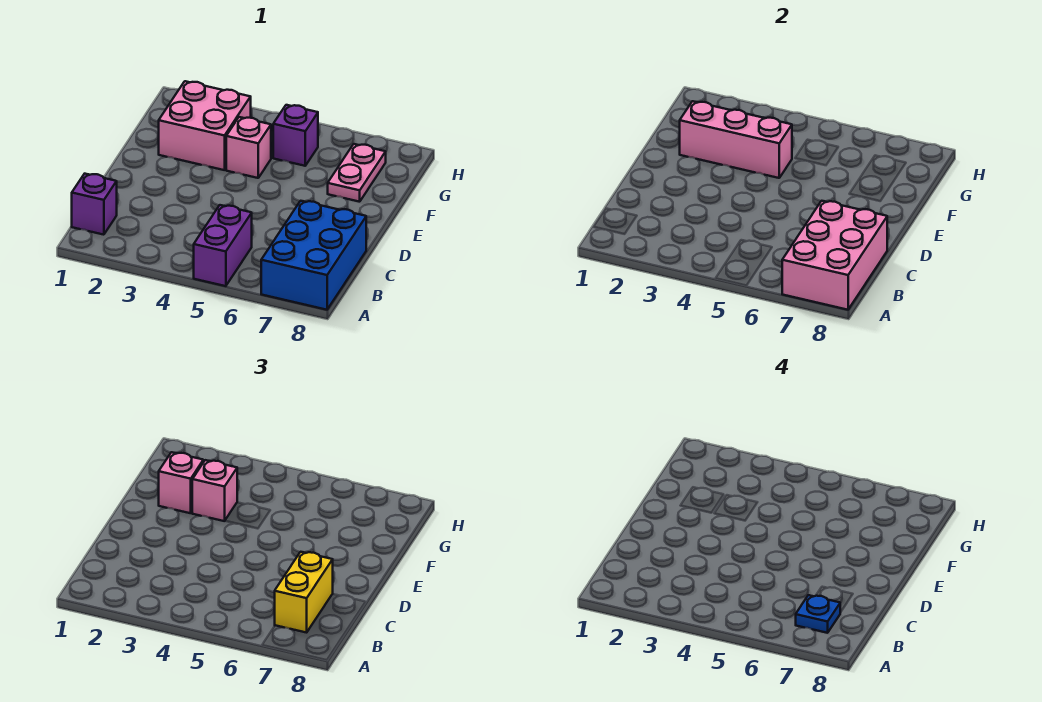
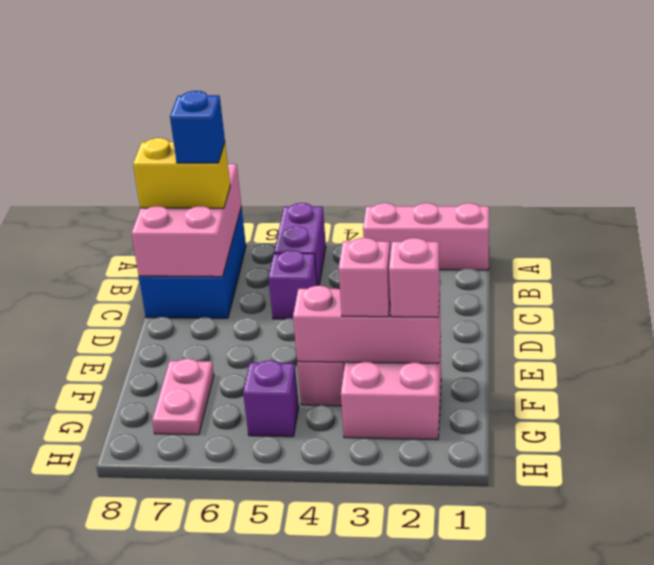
none -> pink 1x3 brick [363,203,489,270]
purple 1x1 brick [72,174,117,235] -> purple 1x1 brick moved to [268,250,317,319]
yellow 1x2 brick [275,552,333,633] -> yellow 1x2 brick turned to [133,138,230,208]
blue 1x1 plate [796,595,840,633] -> blue 1x1 brick [170,91,225,163]

